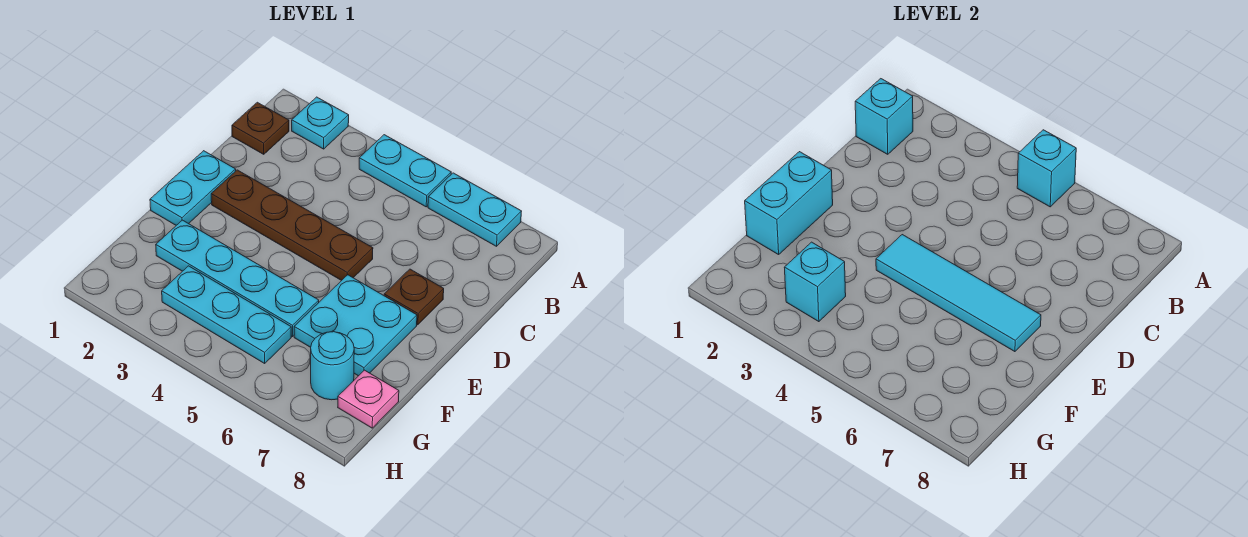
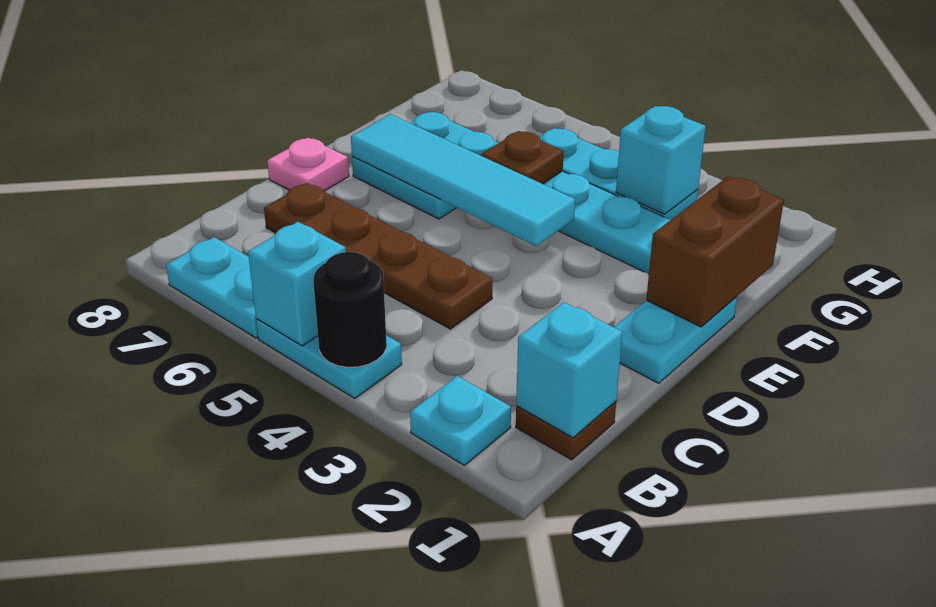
none -> black 1x1 round brick [313,252,387,367]
brown 1x4 plate [211,170,373,281] -> brown 1x4 plate moved to [264,183,492,329]
brown 1x1 plate [384,269,444,325] -> brown 1x1 plate moved to [482,131,564,184]
cyan 1x2 brick [745,152,833,255] -> brown 1x2 brick [646,176,784,327]
cyan 1x1 round brick [311,332,354,400] -> none
pink 1x1 plate [338,370,399,428] -> pink 1x1 plate moved to [267,138,349,191]

